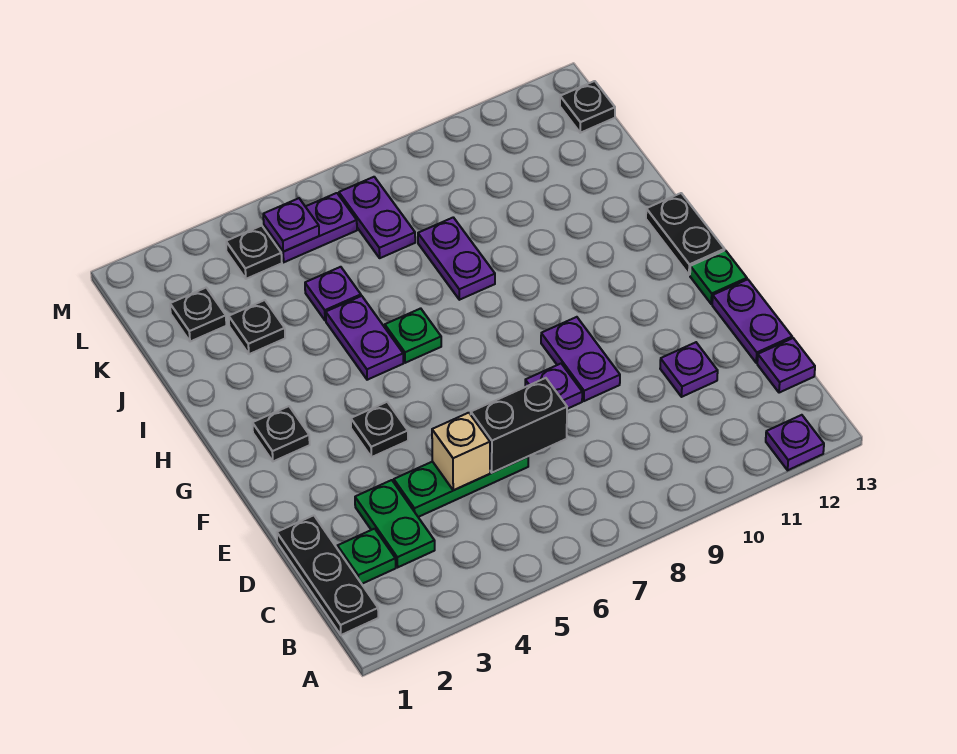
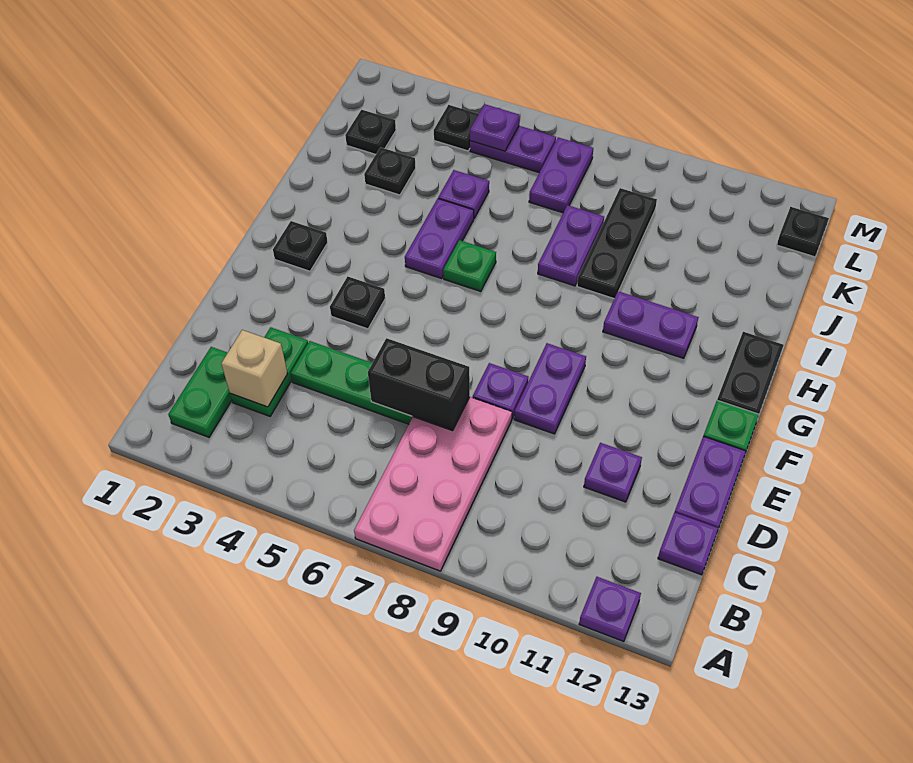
none -> pink 2x4 plate [354,397,512,571]
black 1x3 plate [277,515,378,635] -> black 1x3 plate moved to [577,188,657,299]
green 1x1 plate [337,529,396,584] -> green 1x2 plate [168,347,232,437]
tan 1x1 brick [432,413,490,490] -> tan 1x1 brick moved to [221,330,288,407]
none -> purple 1x2 plate [603,291,699,358]

